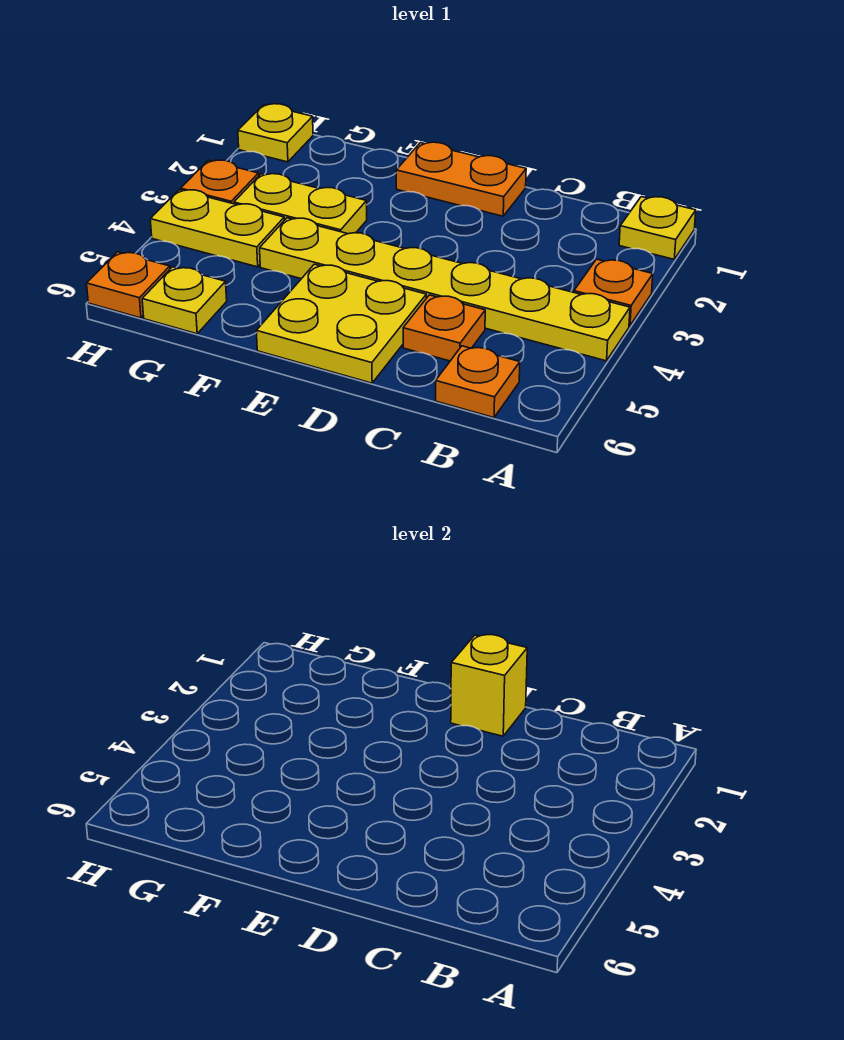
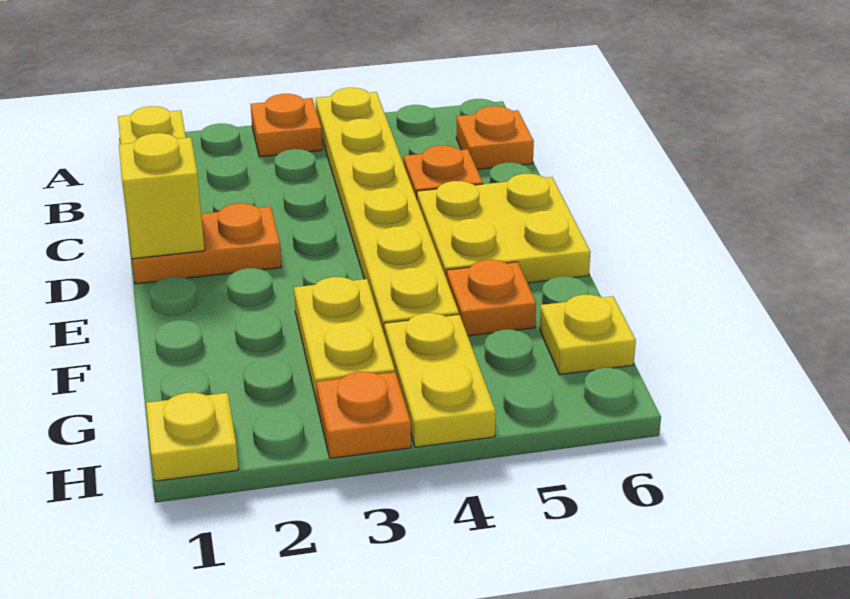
orange 1x2 plate [396,142,526,216] -> orange 1x2 plate turned to [132,203,281,284]
orange 1x1 plate [87,252,170,318] -> orange 1x1 plate moved to [447,260,536,336]

